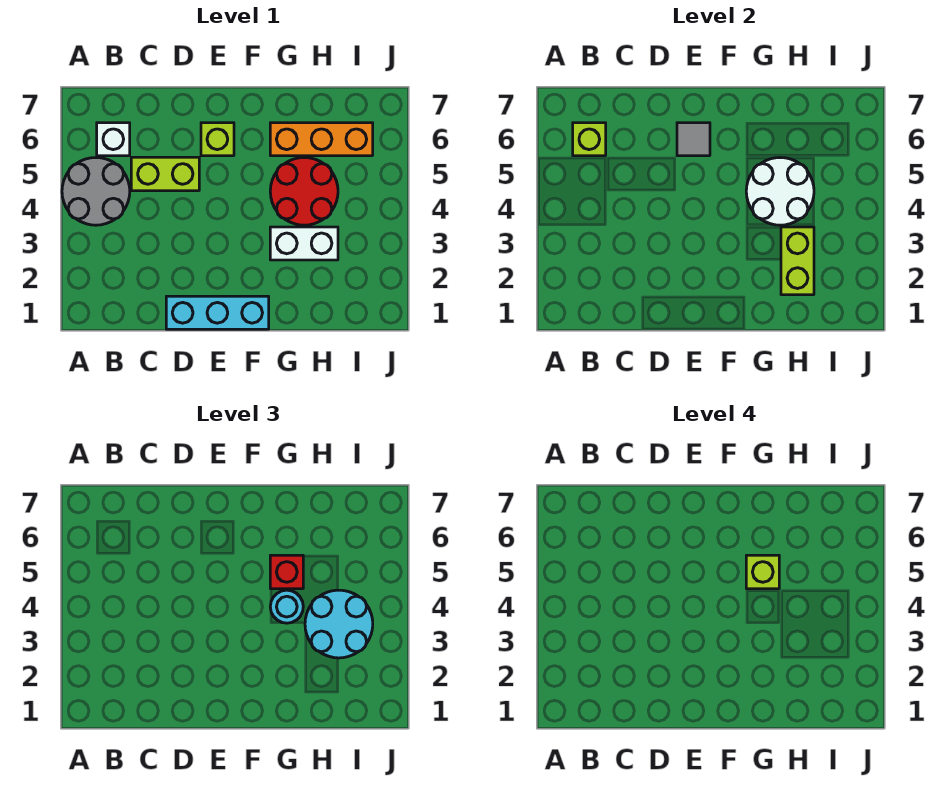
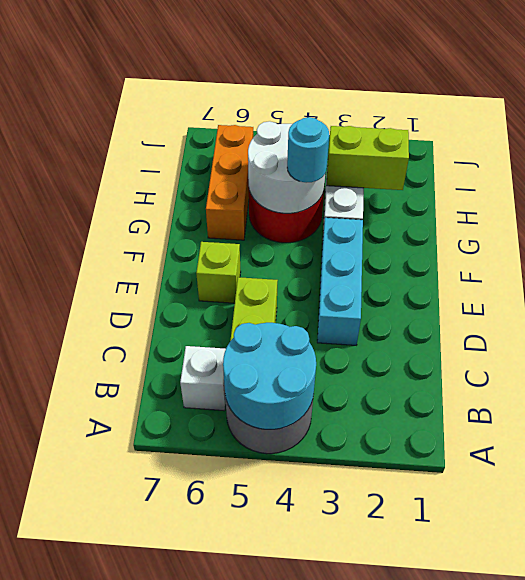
lime 1x1 brick [573,123,606,156] -> none
cyan 1x3 brick [166,296,269,329] -> cyan 1x3 brick moved to [317,218,363,345]
grey 1x1 tile [677,123,710,156] -> none
red 1x1 brick [270,555,303,589] -> none
lime 1x1 brick [746,555,779,589] -> none
cyan 2x2 round brick [305,590,373,658] -> cyan 2x2 round brick moved to [223,323,316,429]

